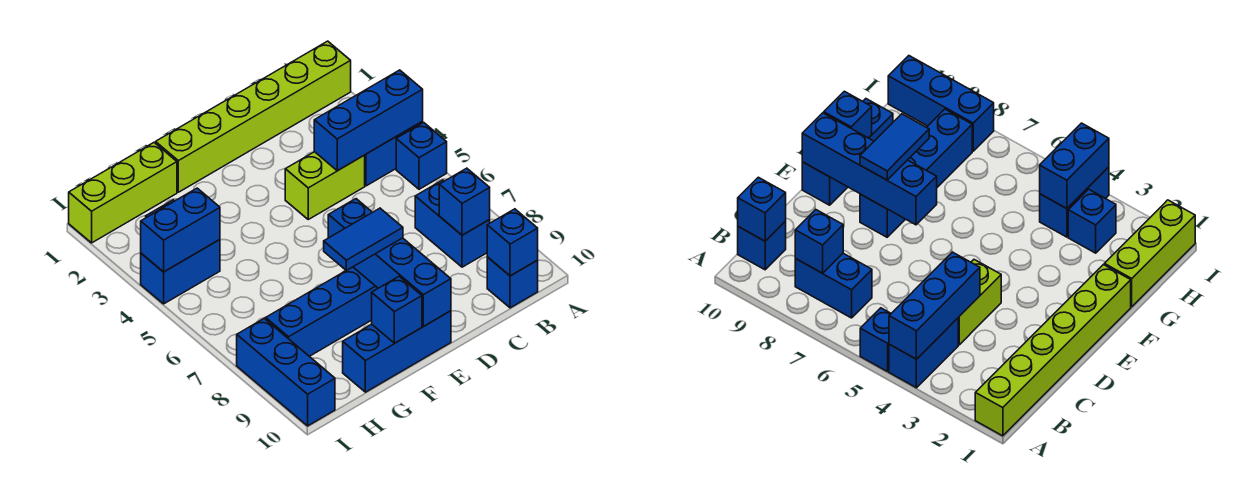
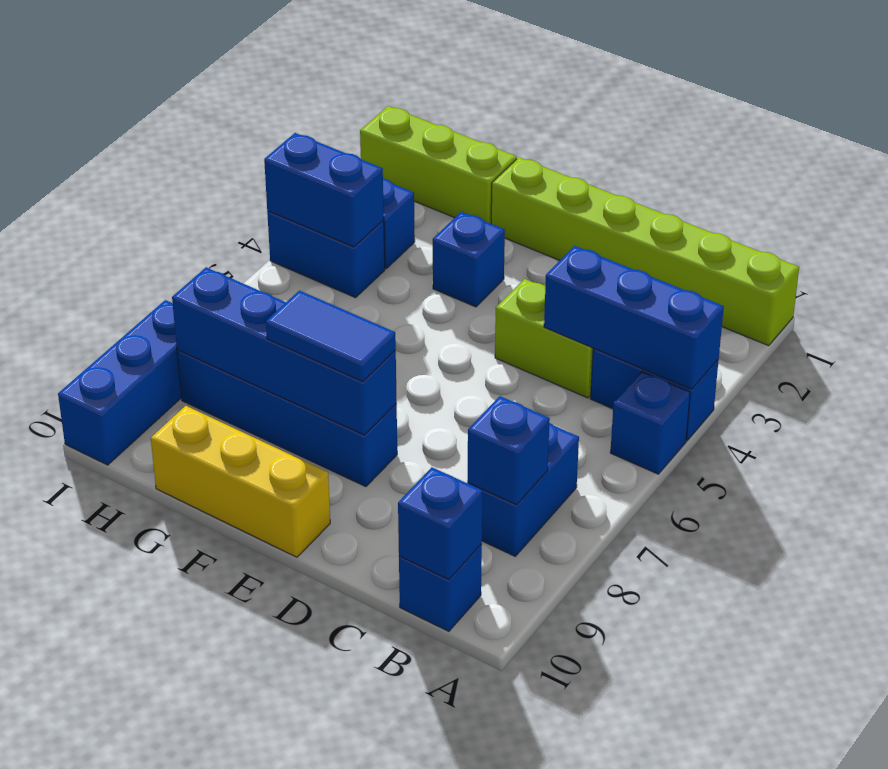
blue 1x4 brick [328,199,451,327] -> blue 1x4 brick turned to [172,267,397,435]
blue 1x3 brick [343,311,451,392] -> yellow 1x3 brick [151,406,330,557]
blue 1x1 brick [372,277,422,343] -> blue 1x1 brick moved to [433,212,505,307]

